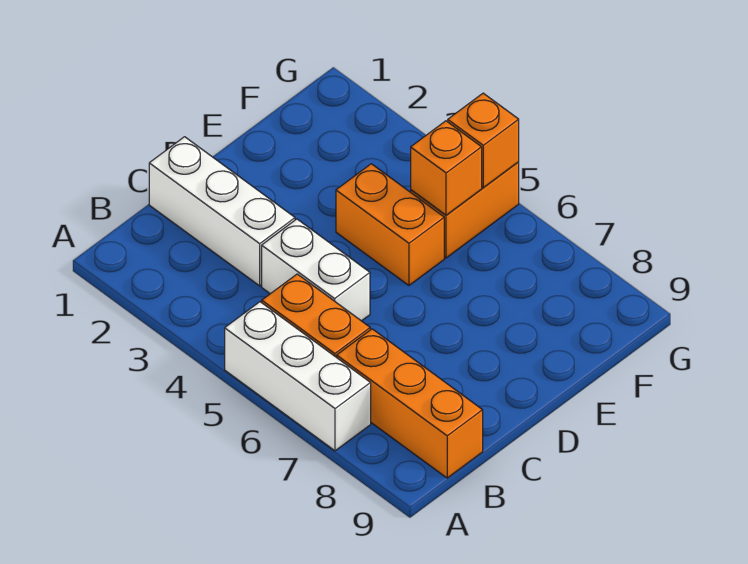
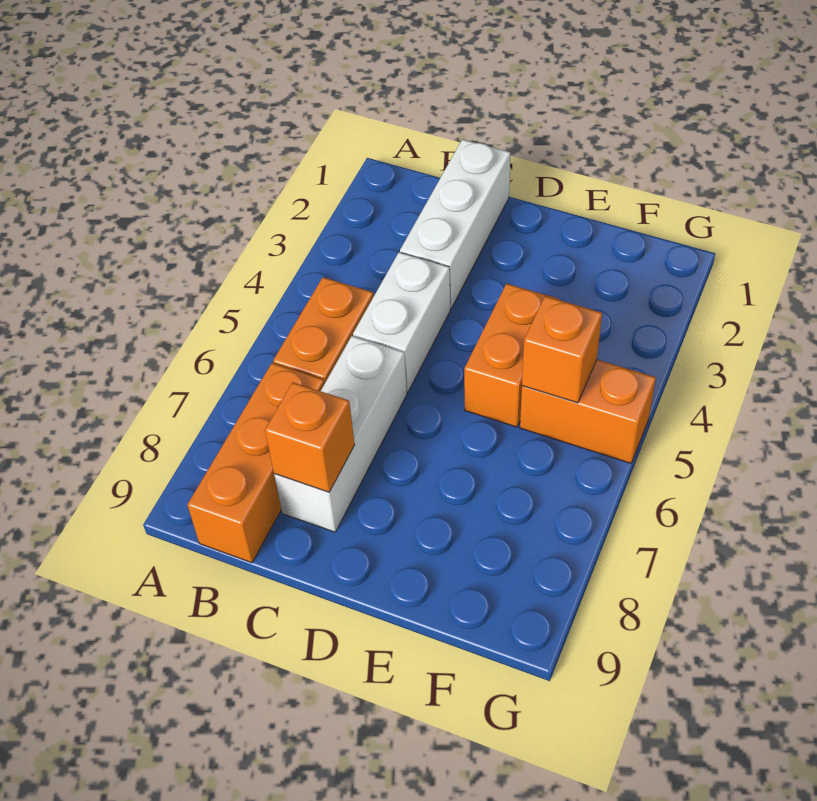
white 1x3 brick [225,302,371,451] -> white 1x3 brick moved to [274,336,407,532]
orange 1x1 brick [448,93,519,187] -> orange 1x1 brick moved to [265,382,355,492]

